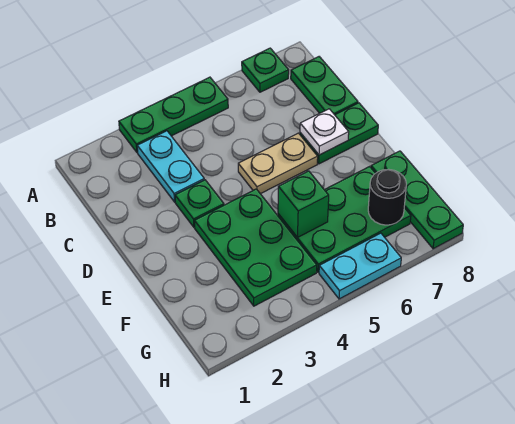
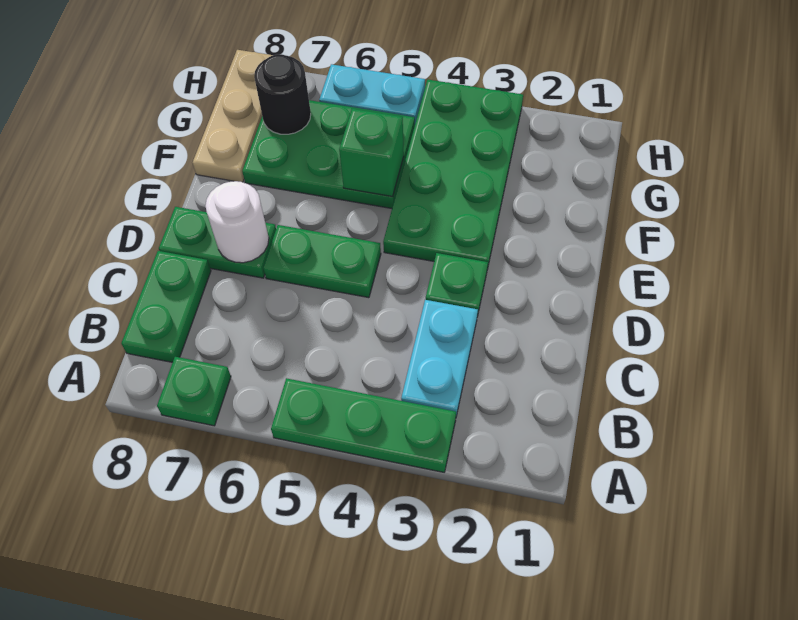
tan 1x2 plate [238,133,318,194] -> green 1x2 plate [263,225,381,298]
white 1x1 plate [300,109,349,155] -> white 1x1 round brick [205,181,269,263]
green 2x3 plate [194,189,317,306] -> green 2x4 plate [383,80,523,268]
green 1x3 plate [371,151,463,249] -> tan 1x3 plate [193,50,273,182]

